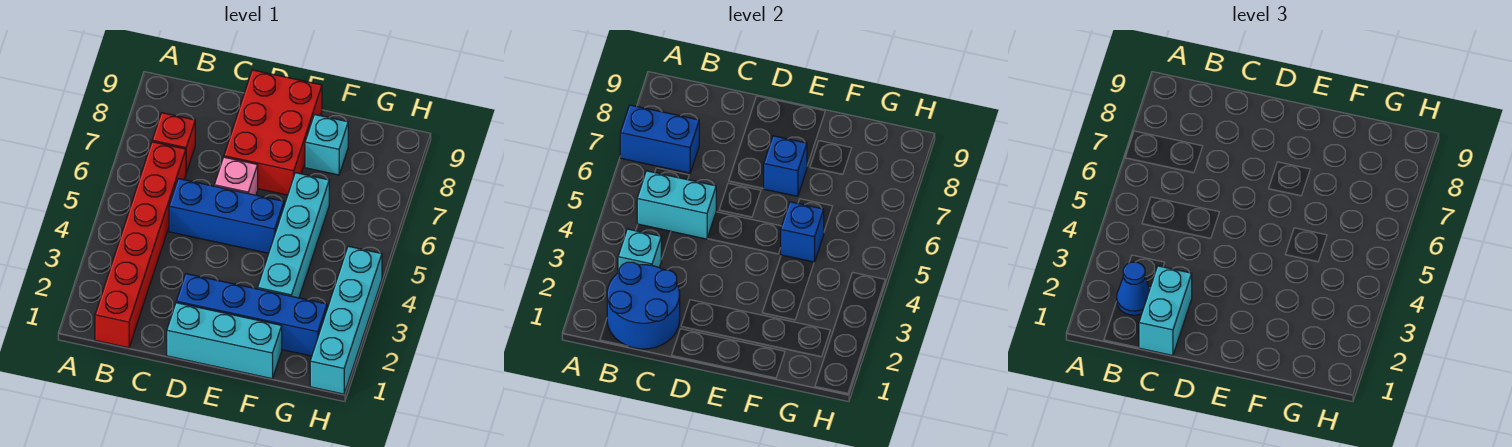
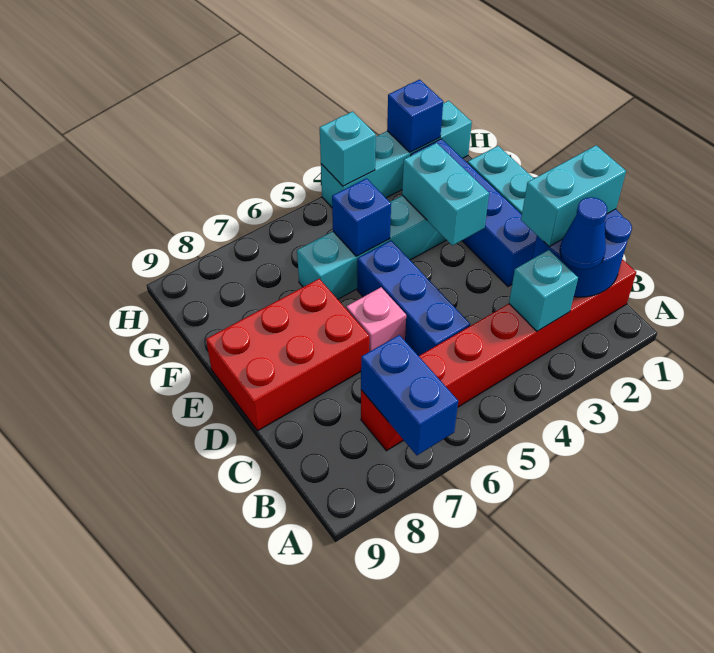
cyan 1x2 brick [637,171,716,239] -> cyan 1x2 brick moved to [402,143,489,246]
blue 1x1 brick [763,136,807,196] -> blue 1x1 brick moved to [387,80,443,152]
cyan 1x1 brick [305,115,348,175] -> cyan 1x1 brick moved to [320,112,376,186]

